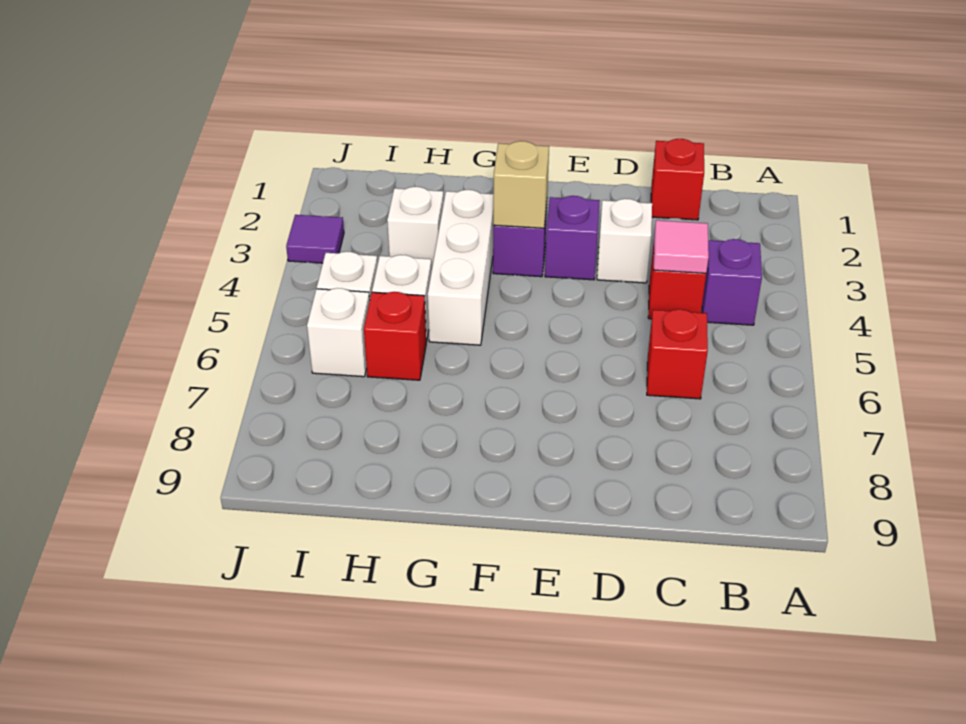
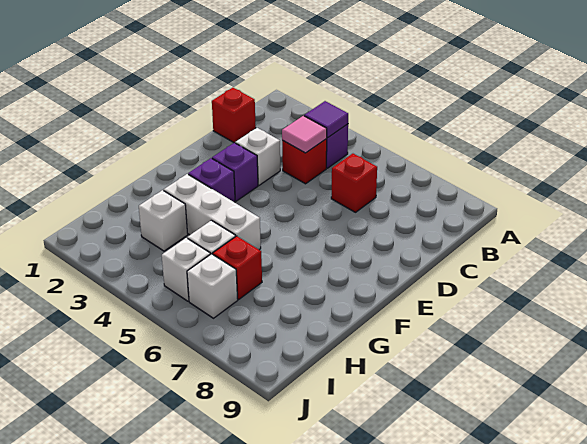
tan 1x1 brick [493,141,549,228] -> none
purple 1x1 tile [286,215,344,263] -> purple 1x1 tile moved to [304,101,348,138]

